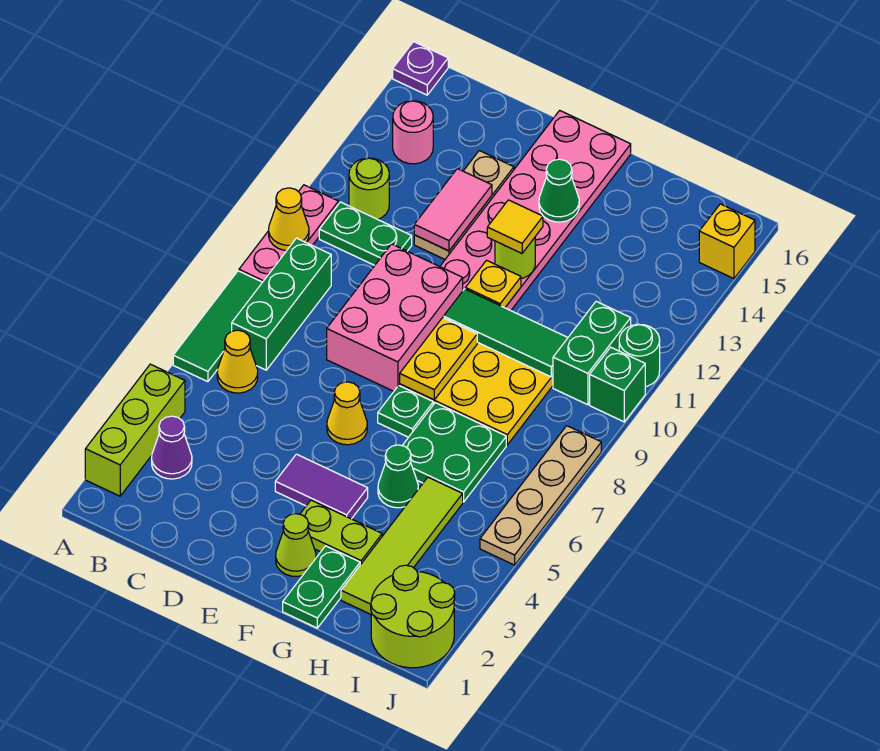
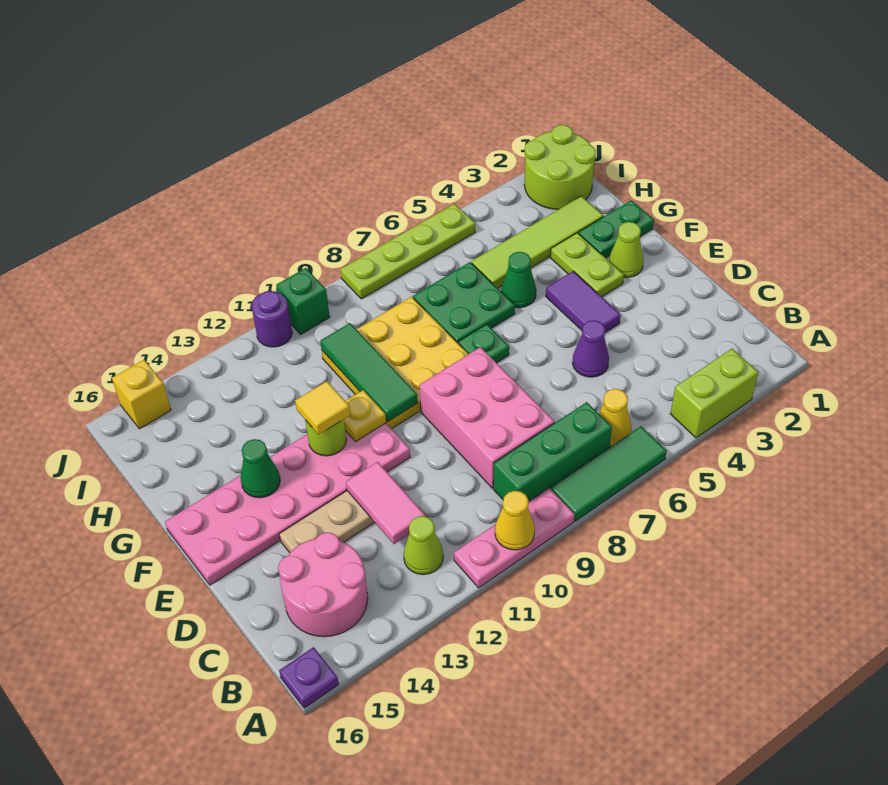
lime 1x3 brick [85,364,185,496] -> lime 1x2 brick [671,349,758,438]
purple 1x1 cone [152,416,192,479] -> purple 1x1 cone moved to [572,320,609,377]
green 1x2 plate [319,202,412,265] -> none
lime 1x1 round brick [349,158,389,219] -> lime 1x1 cone [403,516,443,575]
pink 1x1 round brick [393,101,433,164] -> pink 2x2 round brick [278,532,368,637]
pink 2x3 brick [327,244,463,391] -> pink 2x3 brick turned to [419,347,555,488]
pink 1x2 tile [414,169,492,251] -> pink 1x2 tile turned to [346,462,425,544]
yellow 1x1 cone [327,382,367,445] -> none
yellow 1x2 plate [400,318,477,400] -> none
green 1x2 brick [553,301,631,405] -> none
tan 1x4 plate [480,426,601,565] -> lime 1x4 plate [340,204,475,299]
green 1x1 round brick [619,324,660,387] -> purple 1x1 round brick [251,291,292,347]

